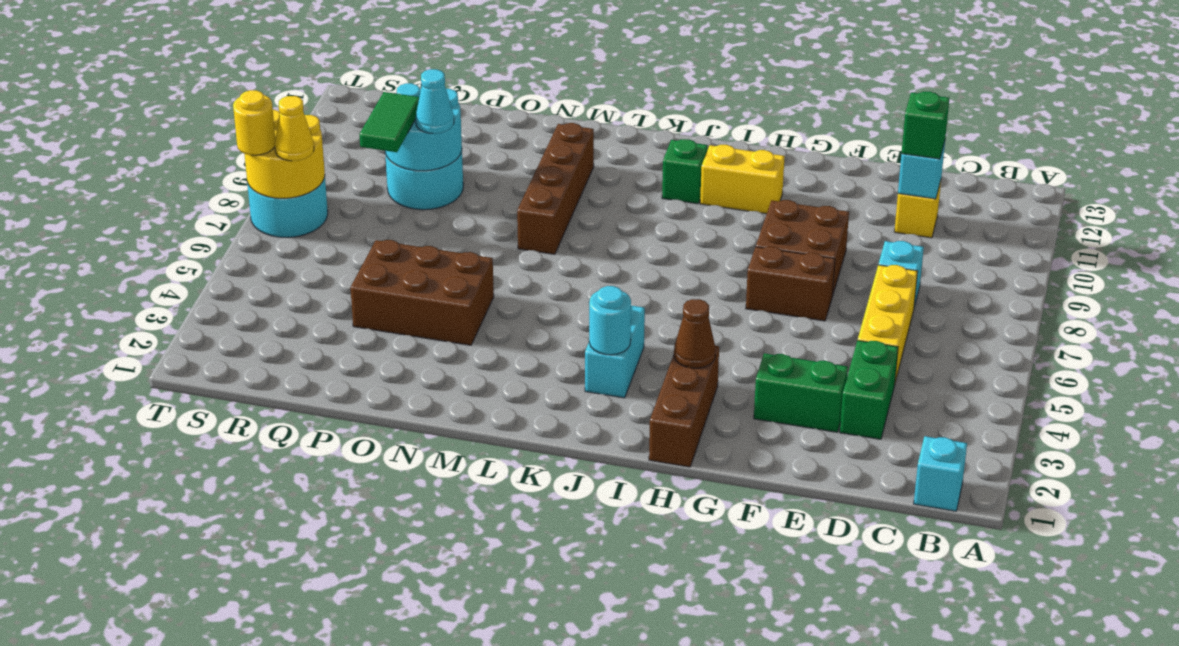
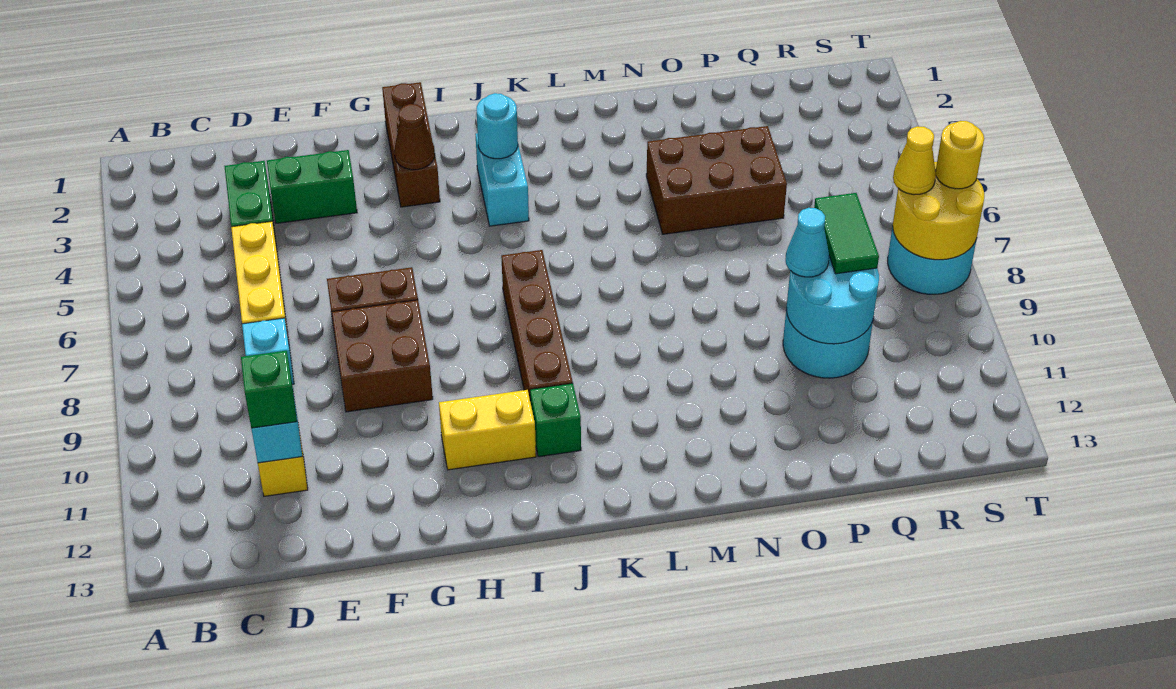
cyan 1x1 brick [914,436,967,511] -> none
brown 1x4 brick [517,123,594,254] -> brown 1x4 brick moved to [501,250,573,398]

